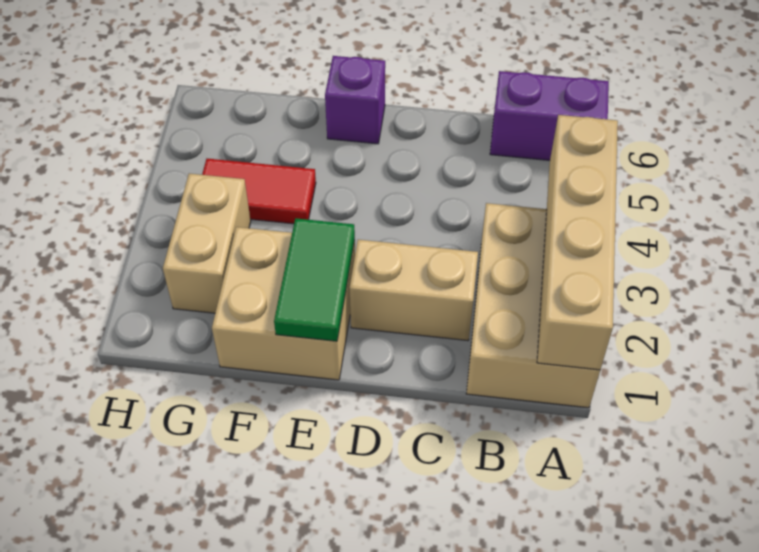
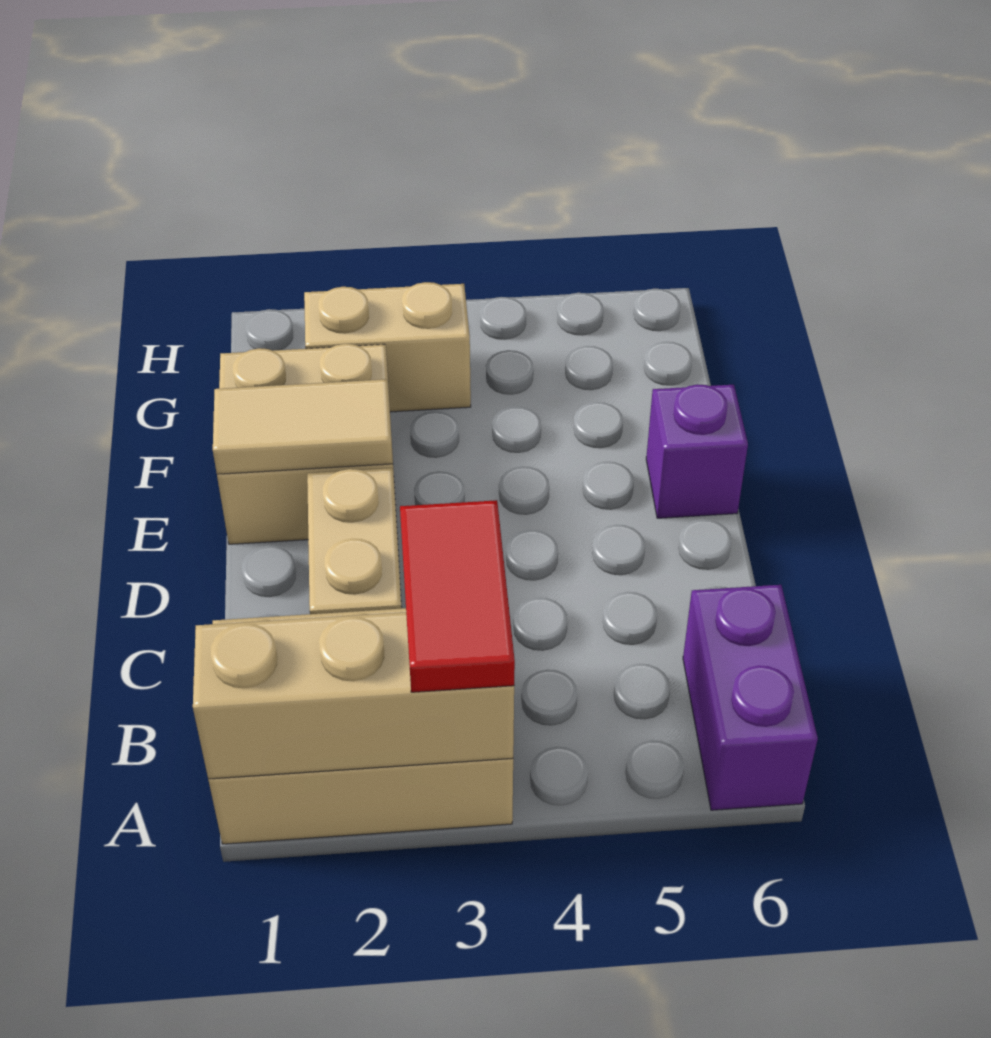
tan 1x4 brick [537,115,618,370] -> tan 1x3 brick [193,612,514,779]
green 1x2 tile [274,218,355,341] -> tan 1x2 tile [213,379,393,474]
red 1x2 tile [202,159,316,224] -> red 1x2 tile moved to [400,500,515,692]

